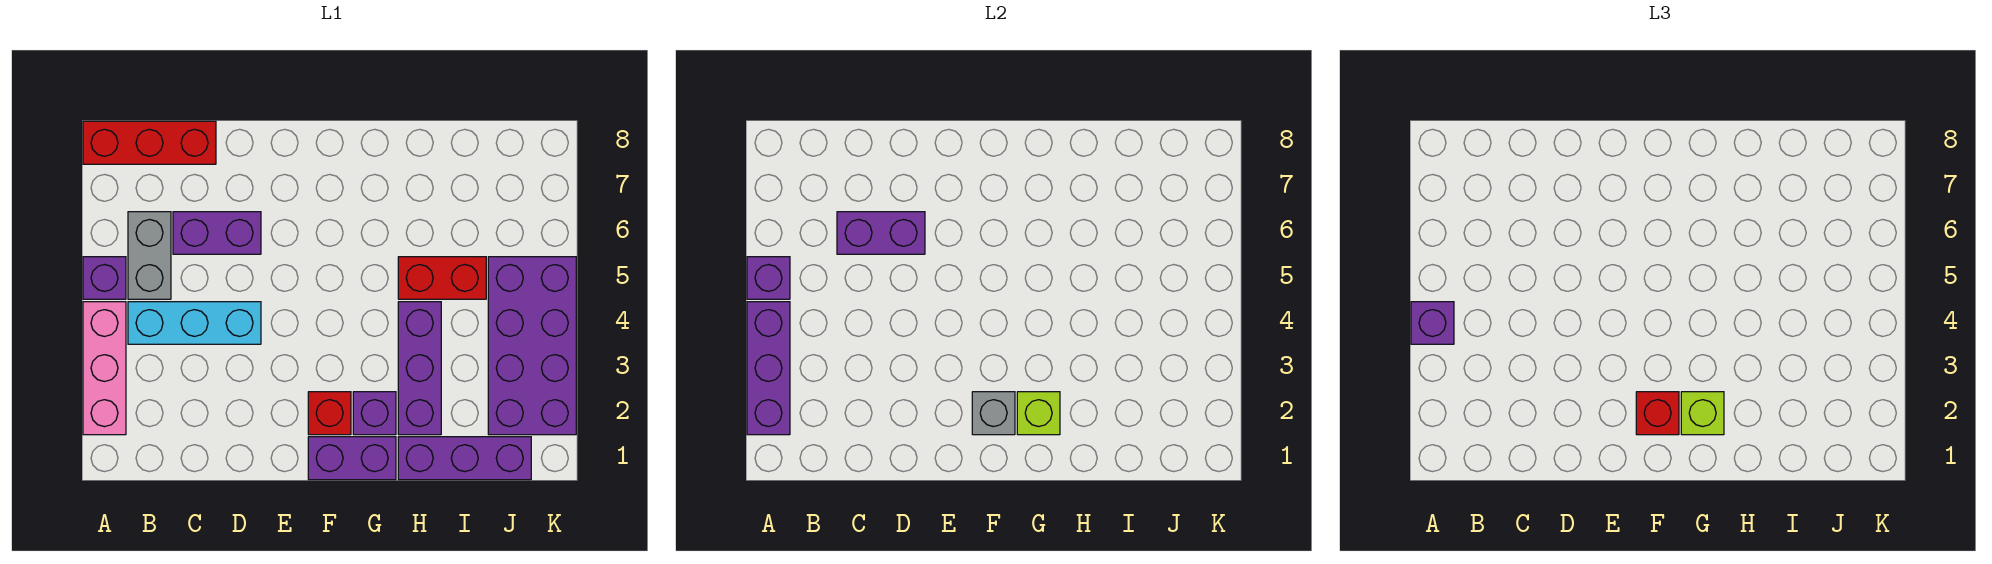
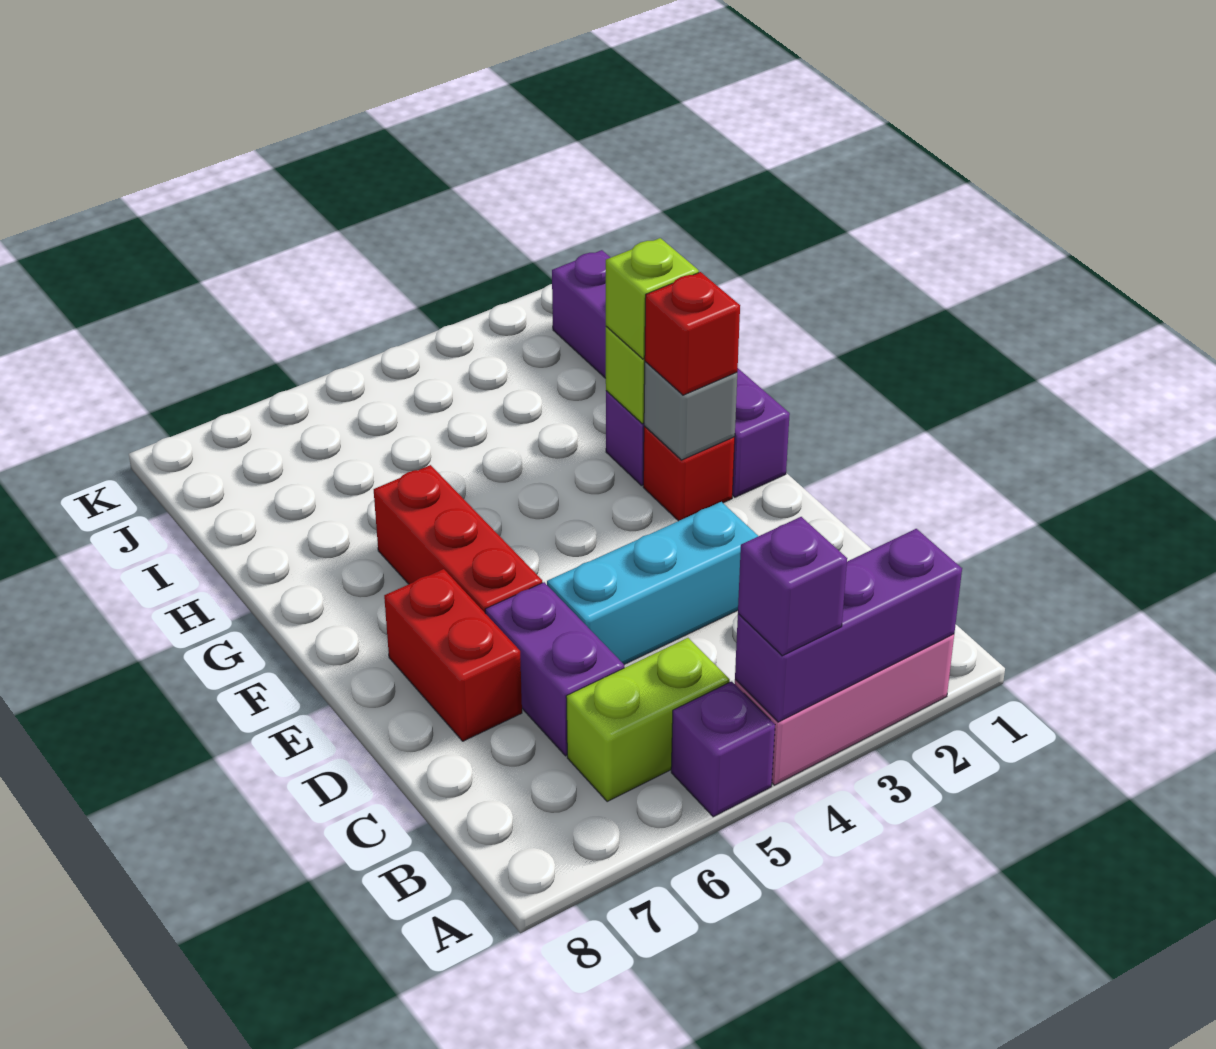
purple 1x1 brick [747,257,790,299] -> none
red 1x3 brick [83,121,216,164] -> red 1x3 brick moved to [374,465,542,612]
cyan 1x3 brick [128,302,261,344] -> cyan 1x3 brick turned to [547,502,758,664]
grey 1x2 brick [128,212,171,299] -> lime 1x2 brick [566,638,730,801]
purple 1x2 brick [837,212,925,254] -> none
purple 1x3 brick [398,302,441,435] -> none
red 1x2 brick [398,257,486,299] -> red 1x2 brick moved to [384,569,522,741]
purple 2x4 brick [488,257,576,435] -> none

